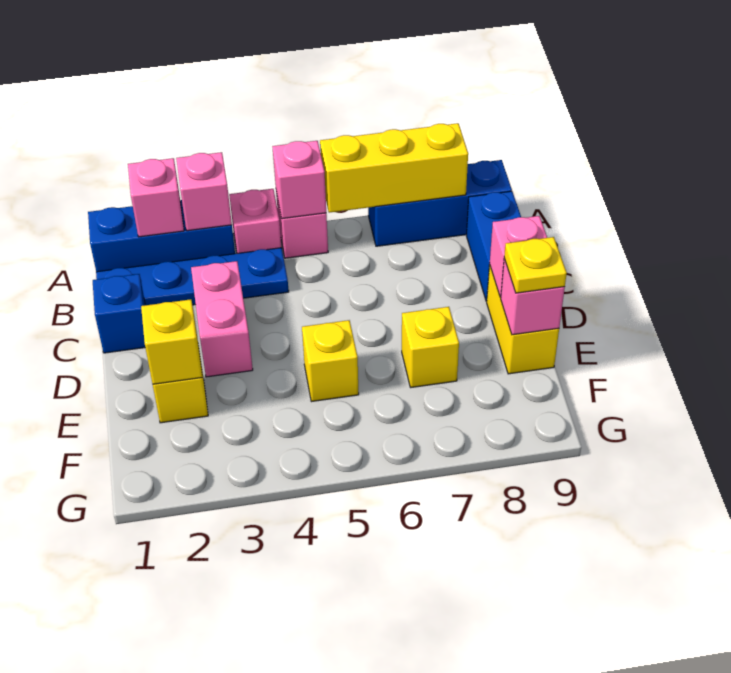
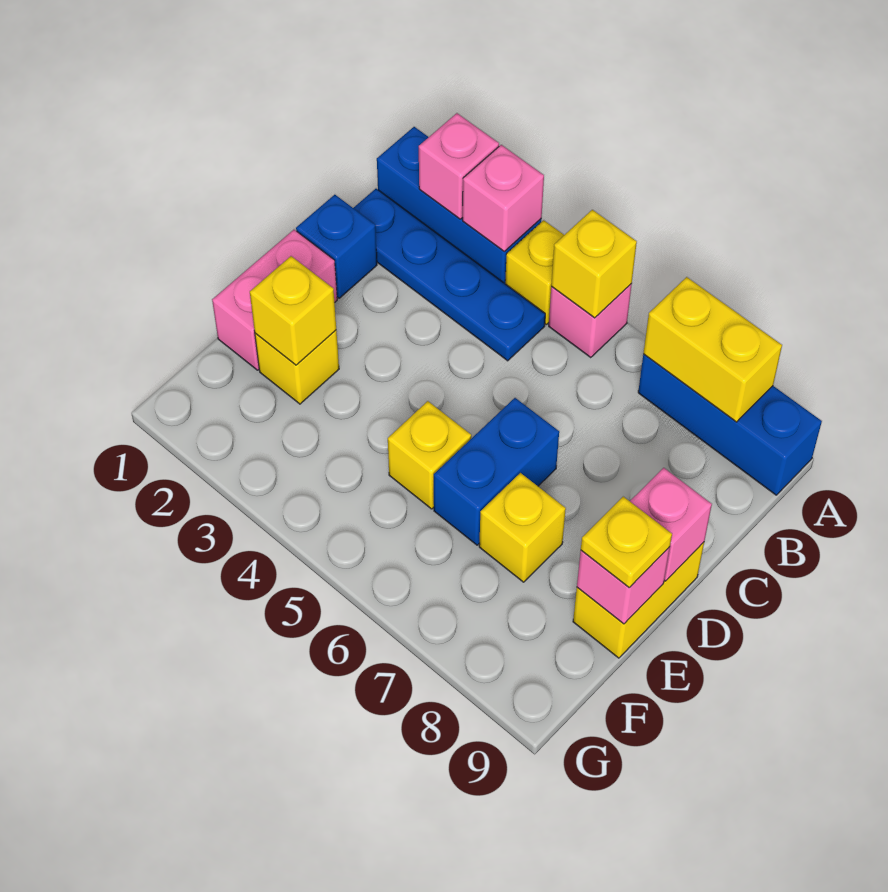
pink 1x1 brick [229,189,282,253] -> yellow 1x1 brick [505,220,564,324]
pink 1x1 brick [272,141,326,219] -> yellow 1x1 brick [551,210,637,318]
yellow 1x3 brick [320,123,468,213] -> yellow 1x2 brick [643,277,782,422]
blue 1x2 brick [467,191,521,301] -> blue 1x2 brick moved to [434,398,559,545]
pink 1x2 brick [191,261,253,377] -> pink 1x2 brick moved to [212,230,337,370]

